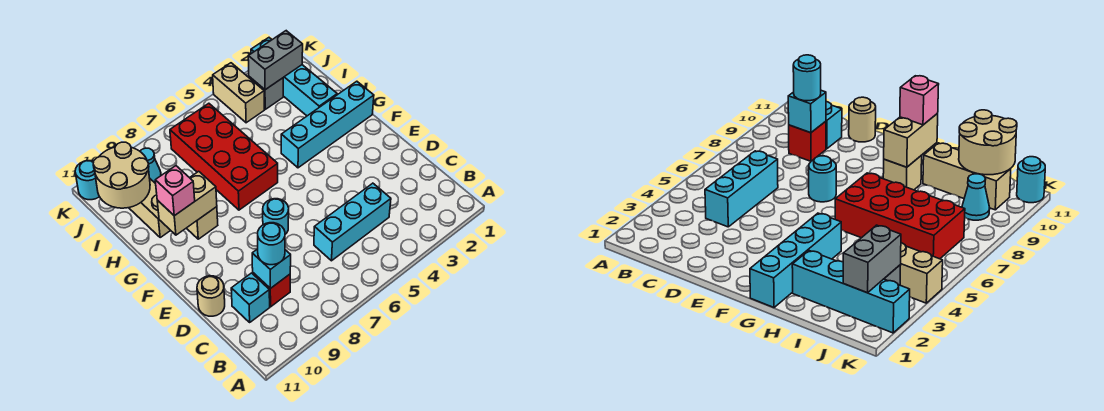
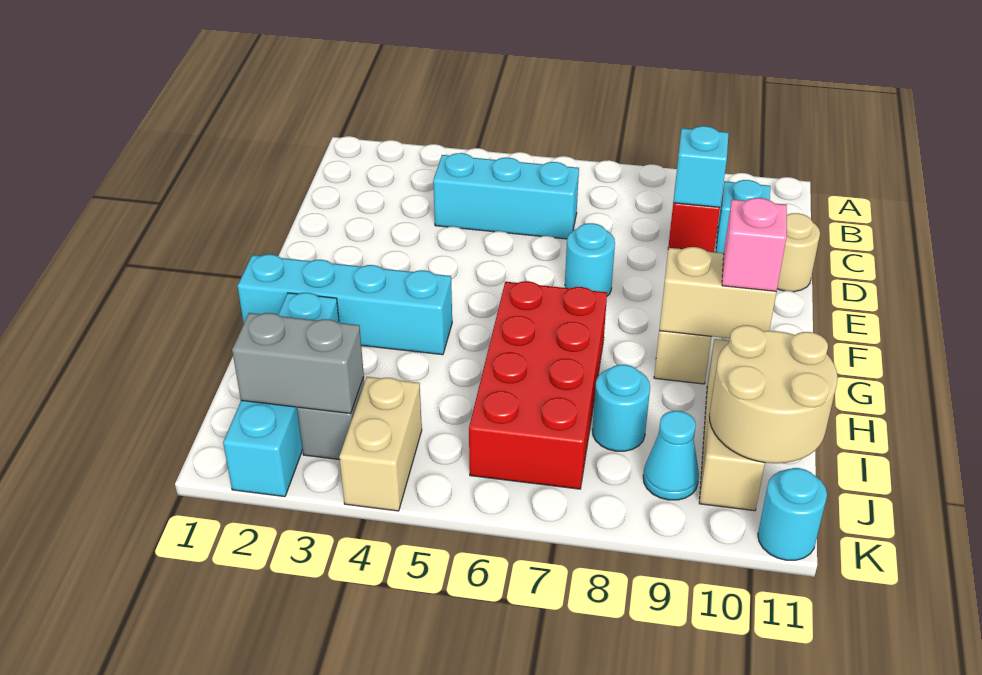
cyan 1x1 round brick [258,223,285,265] -> cyan 1x1 round brick moved to [592,365,650,451]

